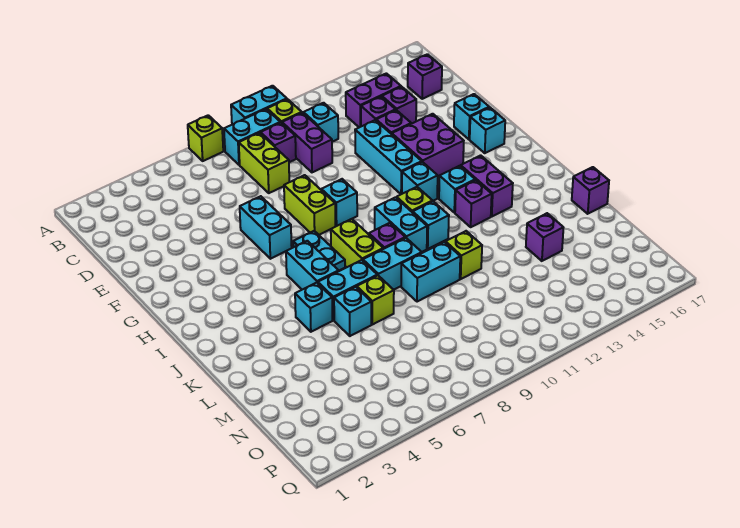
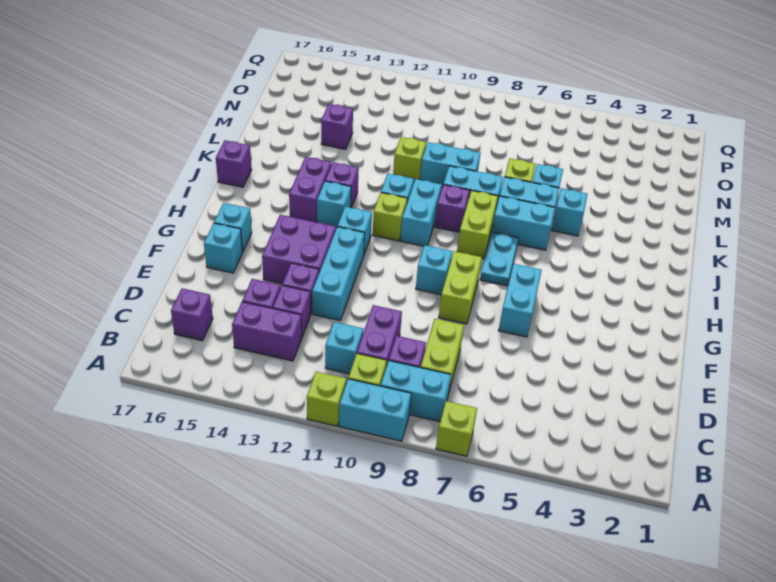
none -> lime 1x1 brick [307,372,346,426]
cyan 1x2 brick [286,241,339,290] -> cyan 1x2 brick turned to [492,196,555,250]
purple 1x1 brick [572,167,609,214] -> purple 1x1 brick moved to [216,140,252,187]

